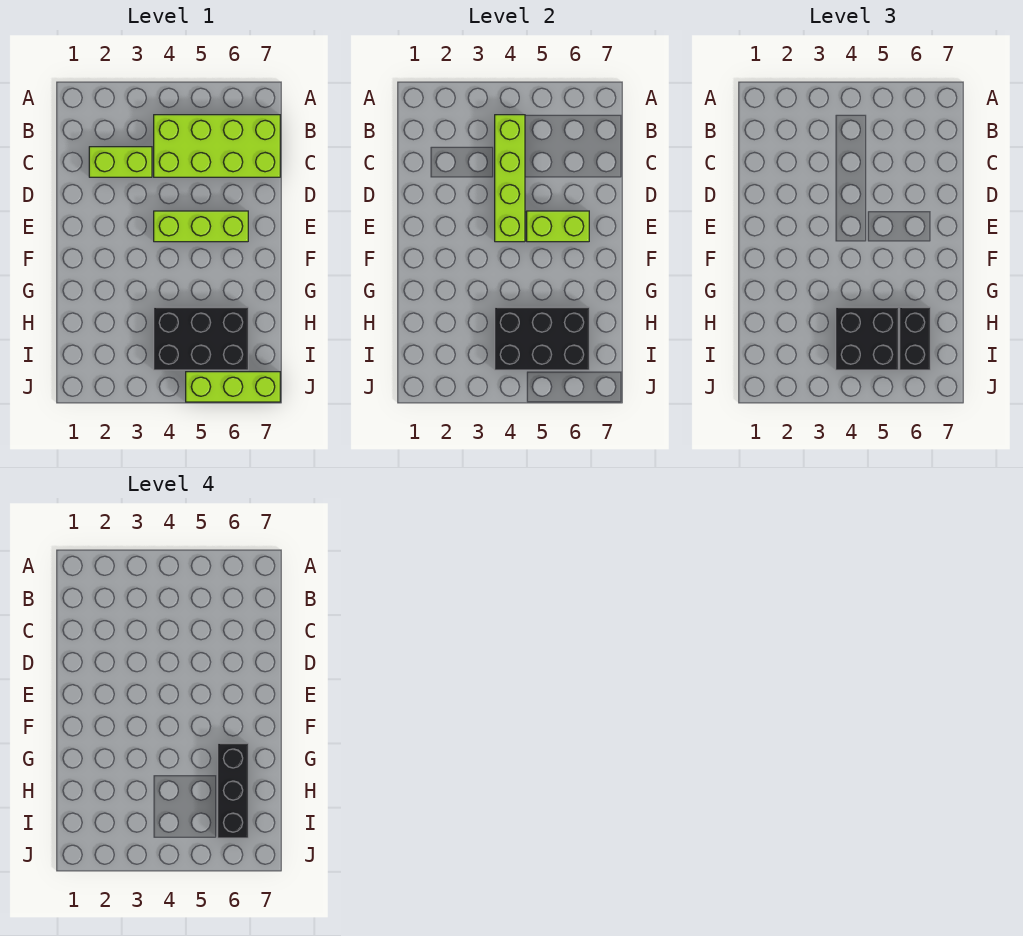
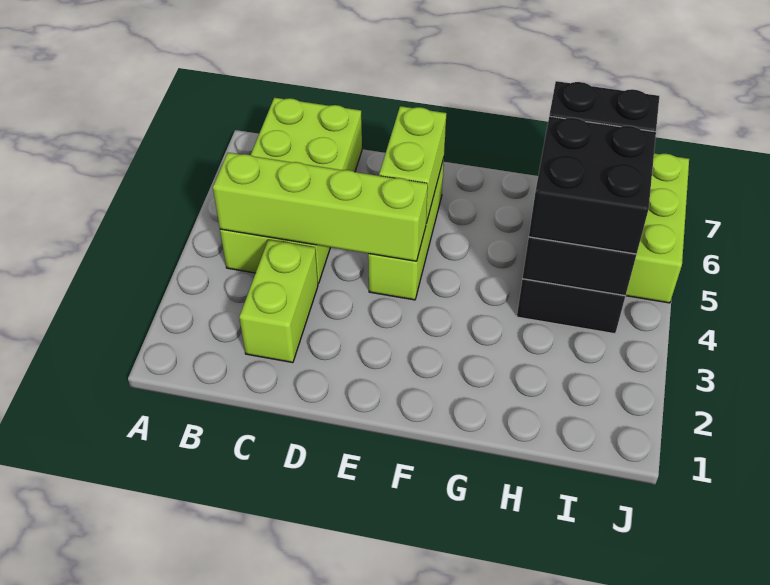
black 1x3 brick [218,743,248,838] -> none

